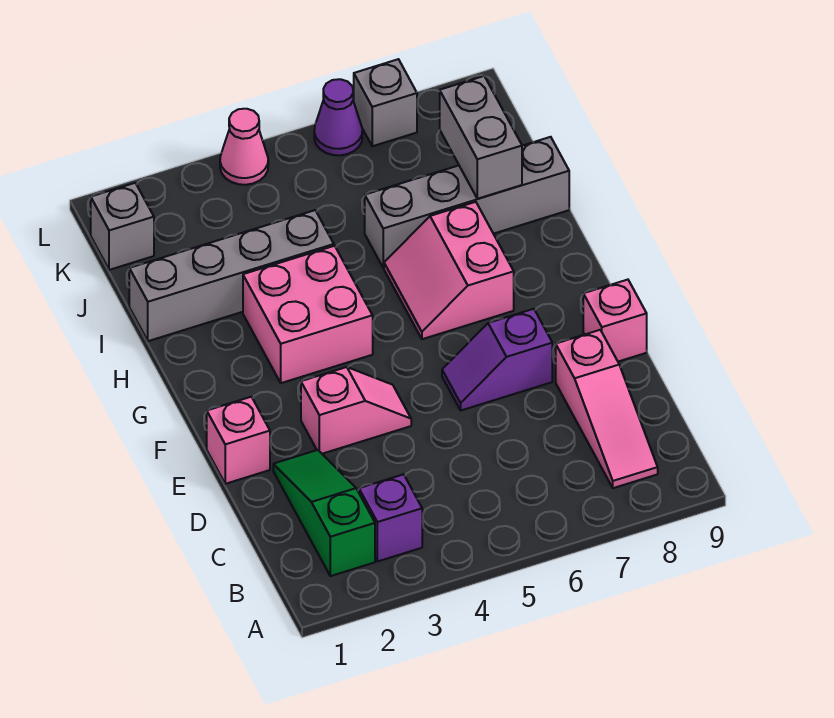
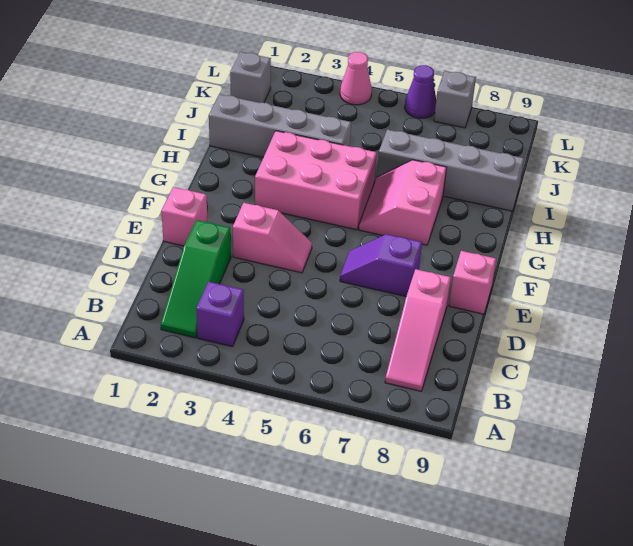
green 1x3 slope [273,450,375,576] -> green 1x3 slope turned to [161,220,231,338]
pink 2x2 brick [243,246,373,383] -> pink 2x3 brick [255,131,377,230]
grey 1x2 brick [440,76,522,199] -> none

